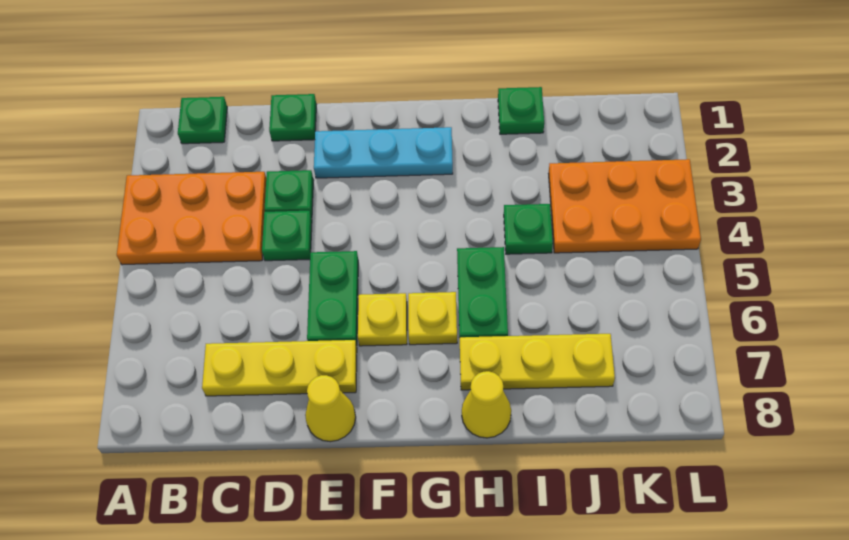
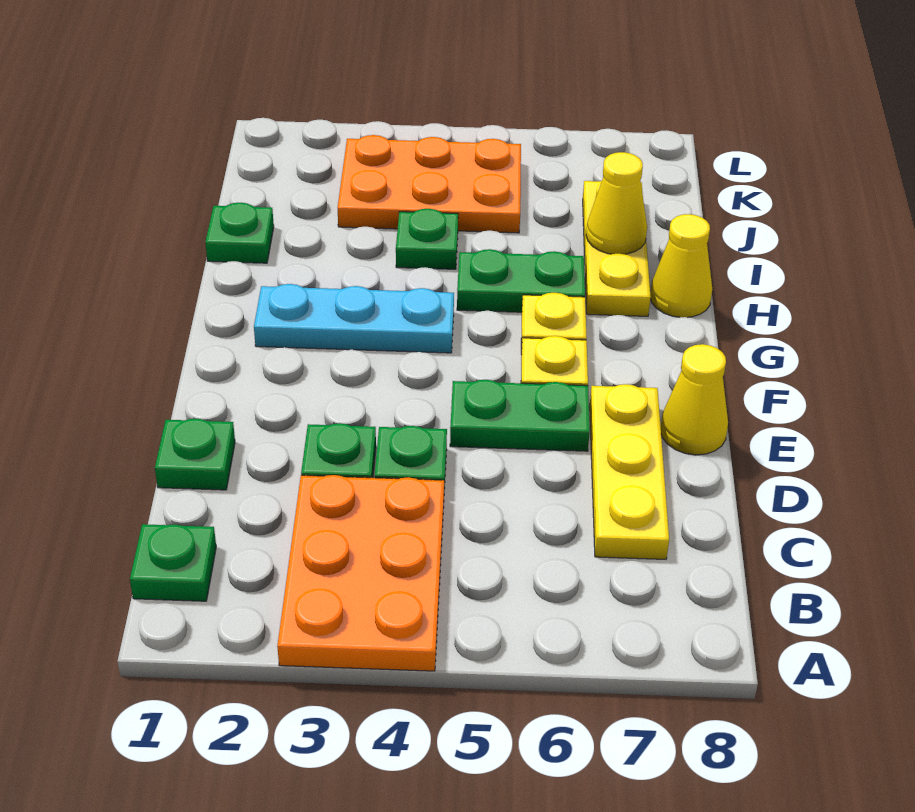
cyan 1x3 plate [314,127,453,178] -> cyan 1x3 plate turned to [254,284,454,353]
none -> yellow 1x1 cone [586,152,647,254]
orange 2x3 plate [549,159,701,253] -> orange 2x3 plate turned to [338,135,521,233]

